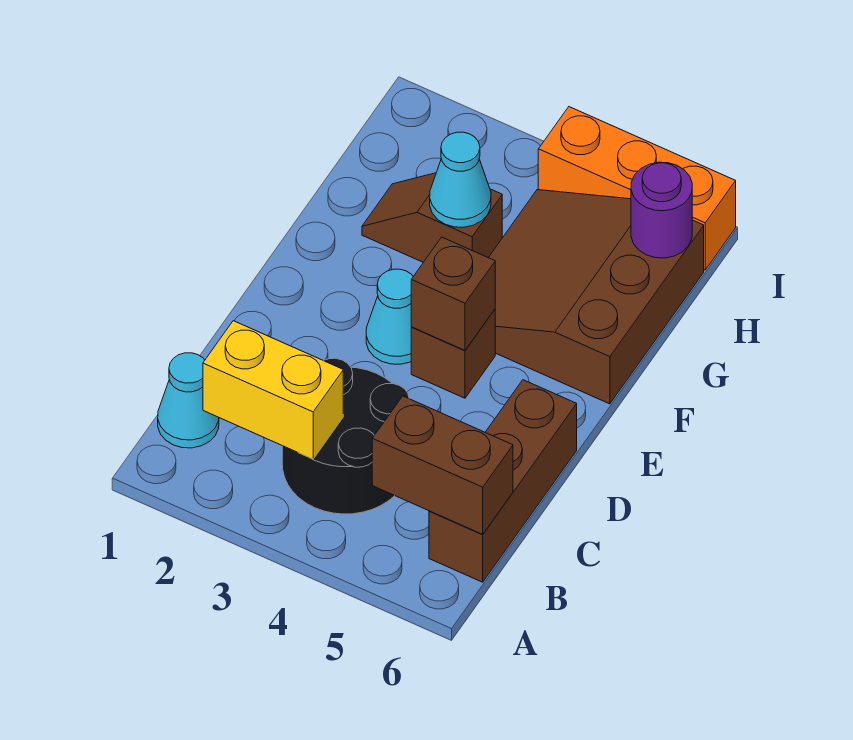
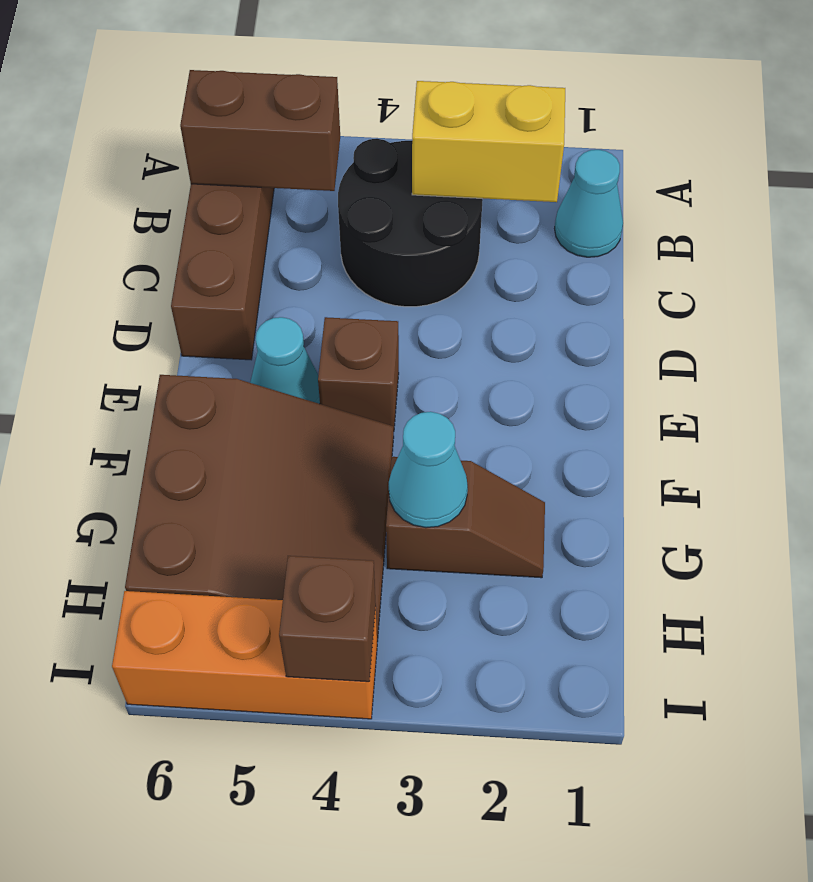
cyan 1x1 cone [366,269,413,364] -> cyan 1x1 cone moved to [250,317,320,404]
brown 1x1 brick [411,237,495,350] -> brown 1x1 brick moved to [279,556,376,682]
purple 1x1 round brick [631,162,692,258] -> none

